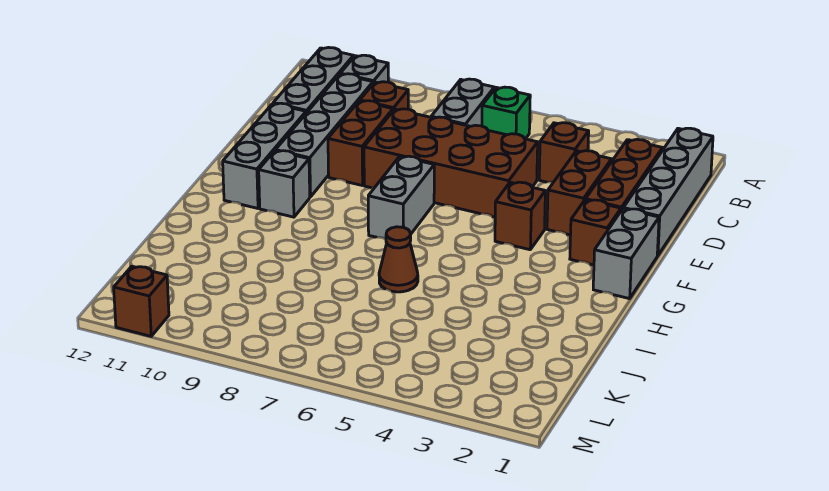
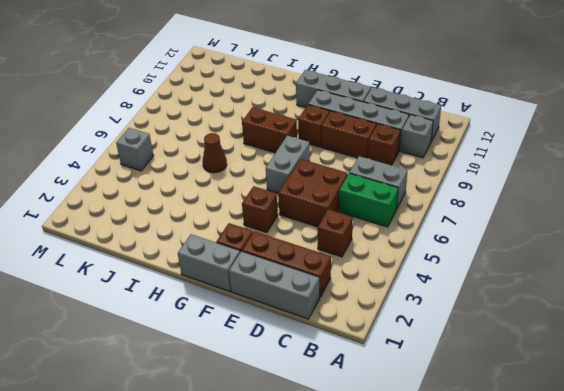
grey 1x4 brick [623,128,713,256] -> grey 1x3 brick [229,251,320,319]
green 1x1 brick [482,87,530,139] -> green 1x2 brick [339,173,398,227]
brown 1x2 brick [547,151,612,235] -> brown 1x2 brick moved to [242,107,297,153]
brown 2x4 brick [364,109,538,217] -> brown 2x2 brick [278,159,348,227]
grey 1x2 brick [368,156,434,239] -> grey 1x2 brick turned to [266,136,310,193]
grey 1x1 brick [259,151,310,217] -> grey 1x1 brick moved to [116,128,153,171]
brown 1x1 brick [114,266,169,336] -> brown 1x1 brick moved to [298,105,330,147]

